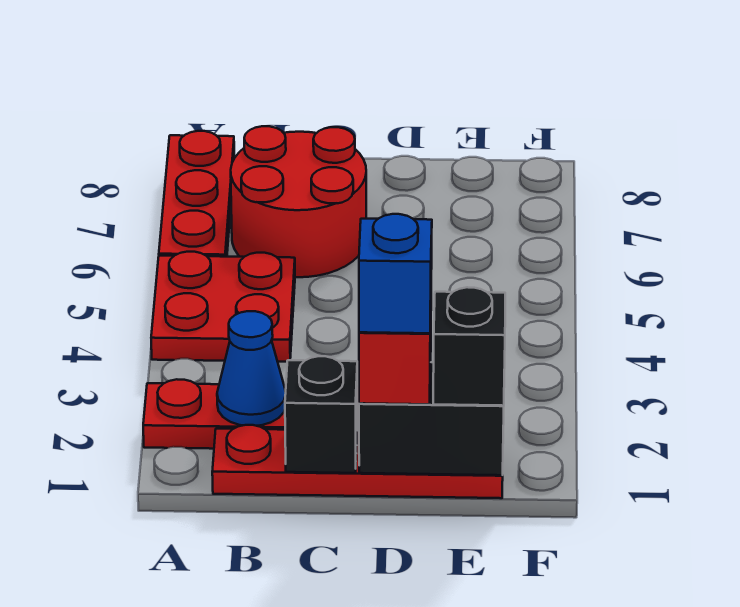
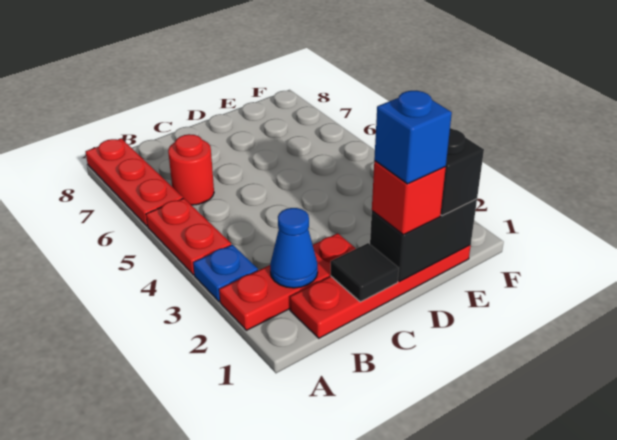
none -> blue 1x1 plate [193,245,258,302]
red 2x2 plate [151,252,295,362] -> red 1x2 plate [146,198,231,275]
red 2x2 round brick [231,126,366,277] -> red 1x1 round brick [168,134,214,205]
black 1x1 brick [285,356,358,473] -> black 1x1 tile [331,243,399,302]

